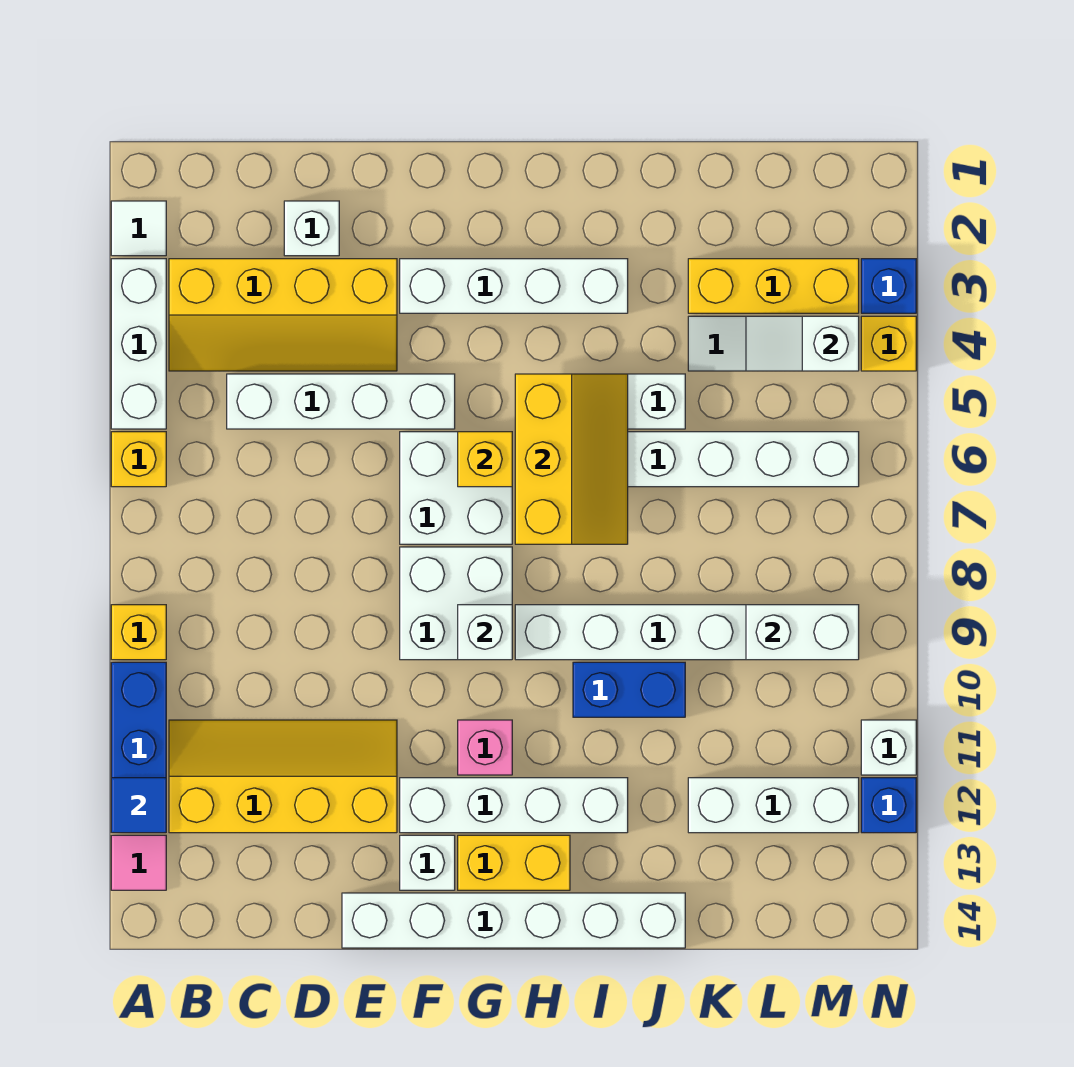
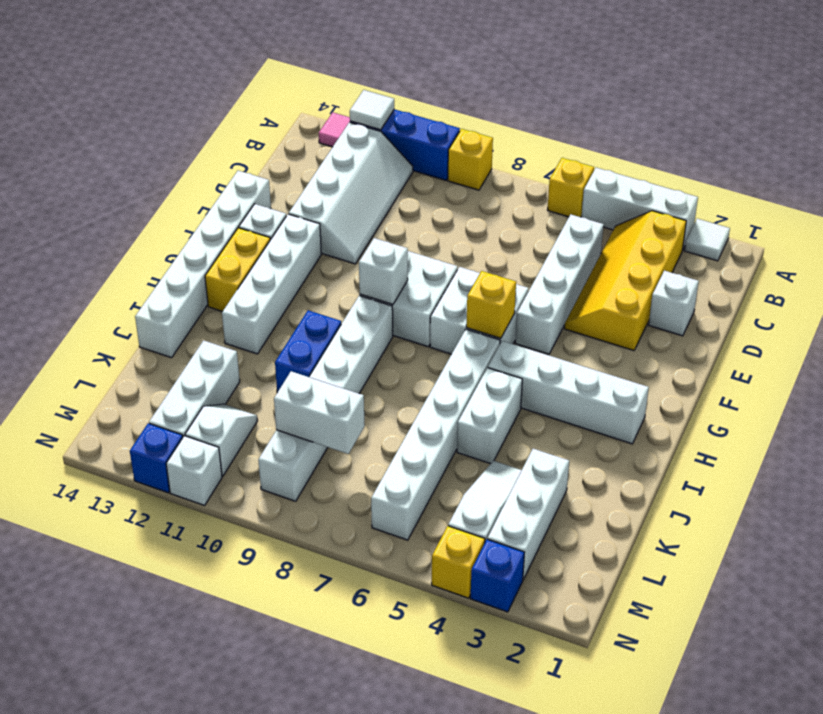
blue 1x1 tile [111,778,166,833] -> white 1x1 tile [350,90,394,130]
yellow 2x4 slope [169,720,397,833] -> white 2x4 slope [289,122,413,264]
white 1x4 brick [400,259,628,313] -> white 1x4 brick turned to [488,341,649,444]
pink 1x1 brick [458,720,512,775] -> none
yellow 2x3 slope [515,374,628,544] -> none
yellow 1x3 brick [688,259,859,313] -> white 1x3 brick [488,449,569,580]
white 1x2 slope [746,316,859,371] -> white 1x2 slope moved to [185,404,258,476]
white 1x2 brick [746,605,859,660] -> white 1x2 brick turned to [274,371,365,454]

